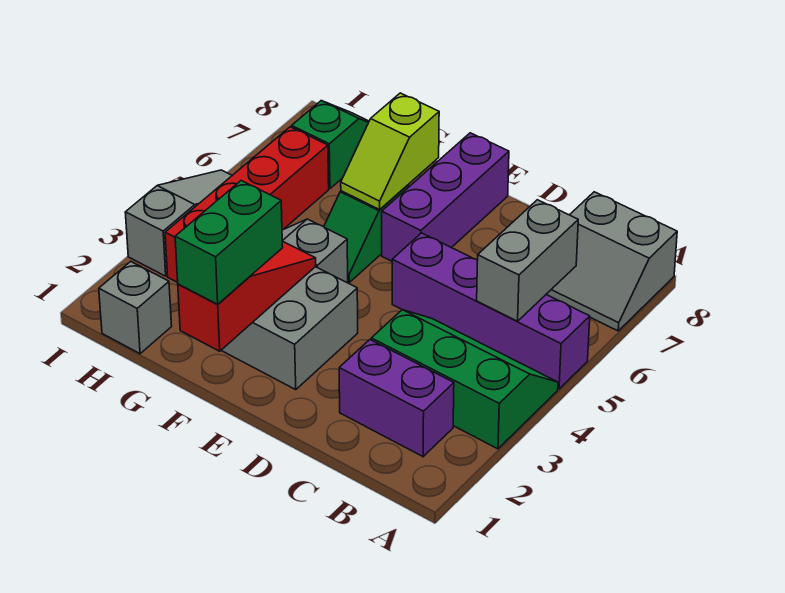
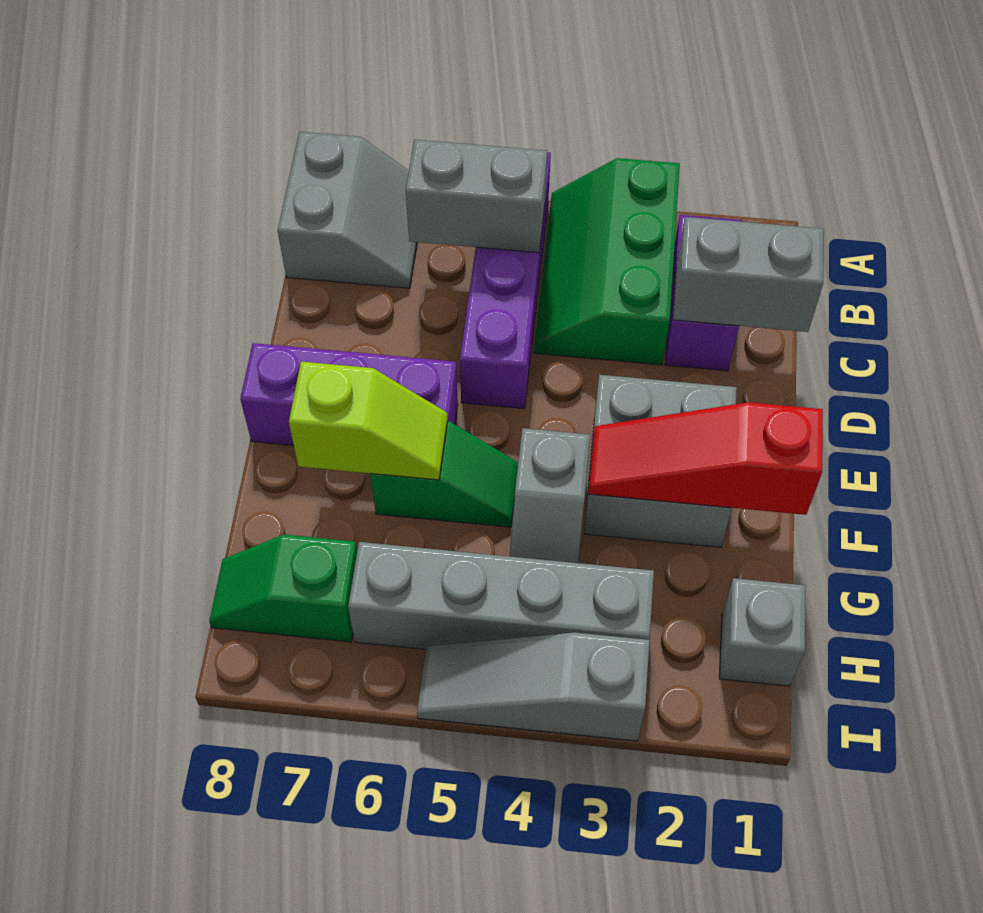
none -> grey 1x2 brick [673,217,824,332]
green 1x2 brick [175,181,283,304] -> none
red 1x4 brick [165,127,329,283] -> grey 1x4 brick [348,542,654,649]

